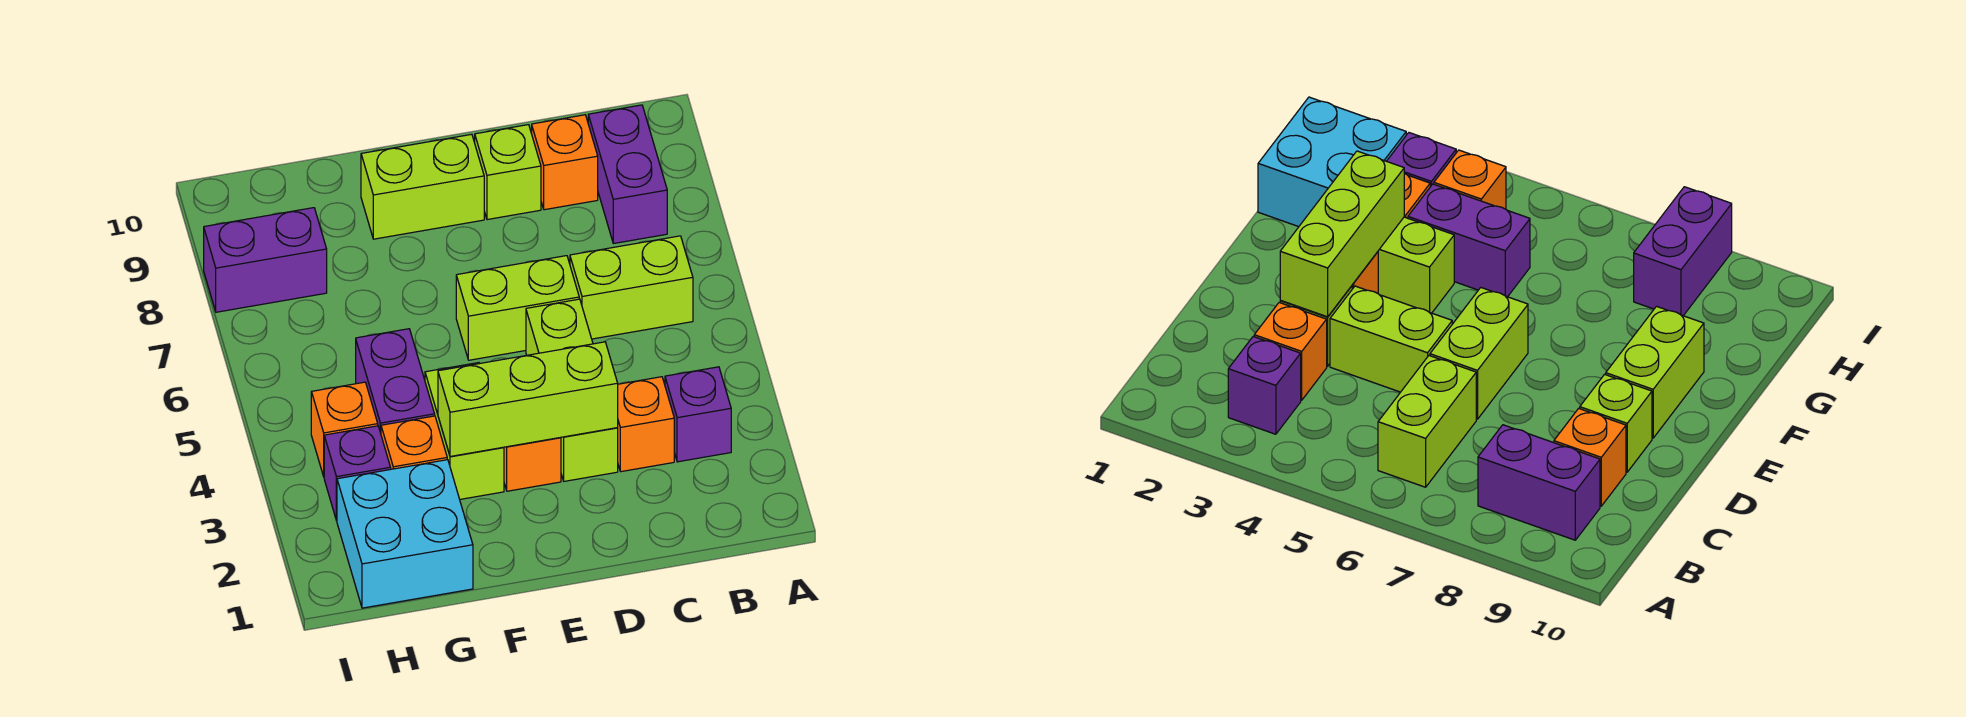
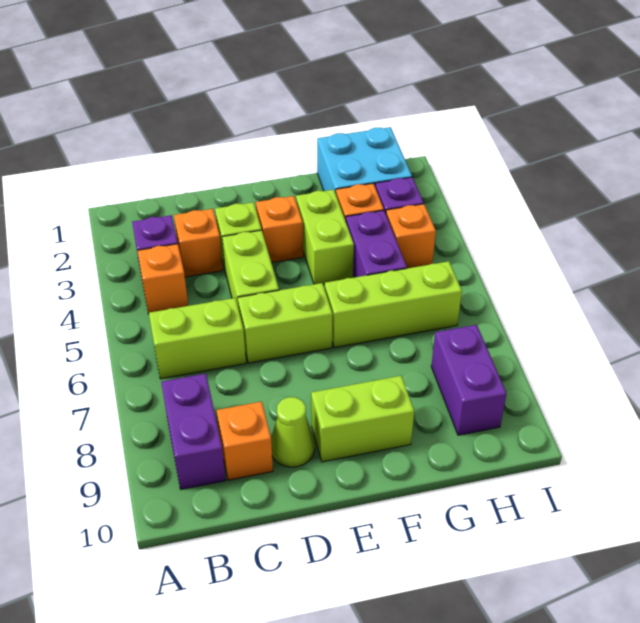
none -> orange 1x1 brick [137,244,188,314]
lime 1x3 brick [438,342,618,456] -> lime 1x3 brick moved to [325,261,462,348]
lime 1x1 brick [475,125,541,220] -> lime 1x1 cone [271,397,315,467]
purple 1x2 brick [204,208,327,312] -> purple 1x2 brick turned to [431,325,507,435]

